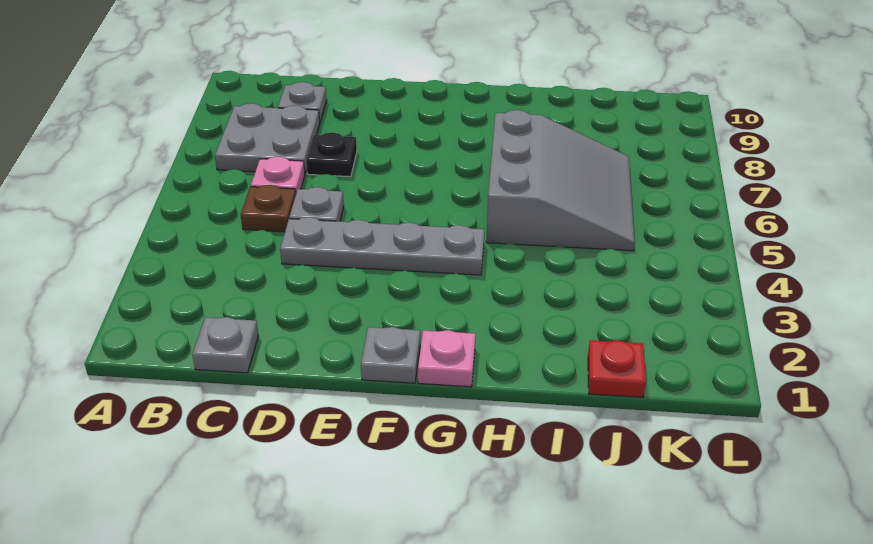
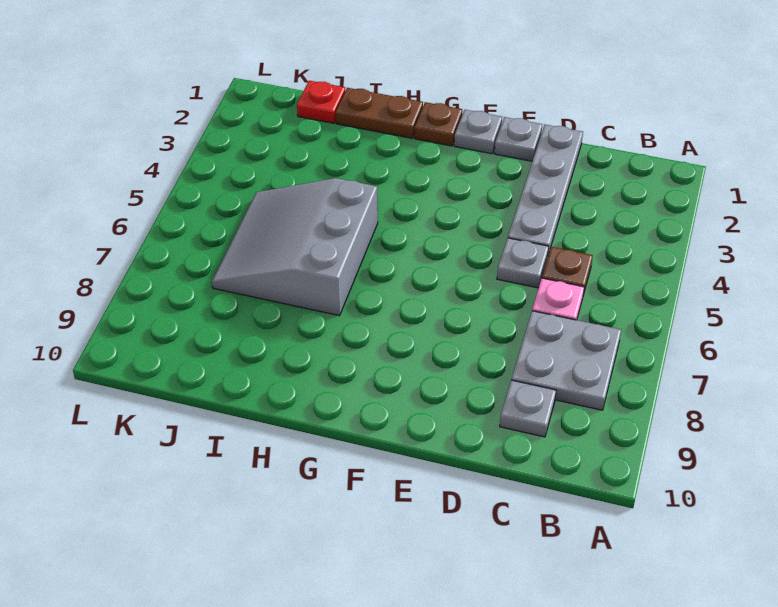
grey 1x1 plate [192,317,258,373] -> grey 1x1 plate moved to [494,117,542,161]
grey 1x4 plate [280,217,484,275] -> grey 1x4 plate turned to [508,125,583,255]
black 1x1 plate [306,132,357,177] -> none
pink 1x1 plate [418,330,475,387] -> brown 1x1 plate [415,102,462,146]
none -> brown 1x2 plate [336,88,423,138]

